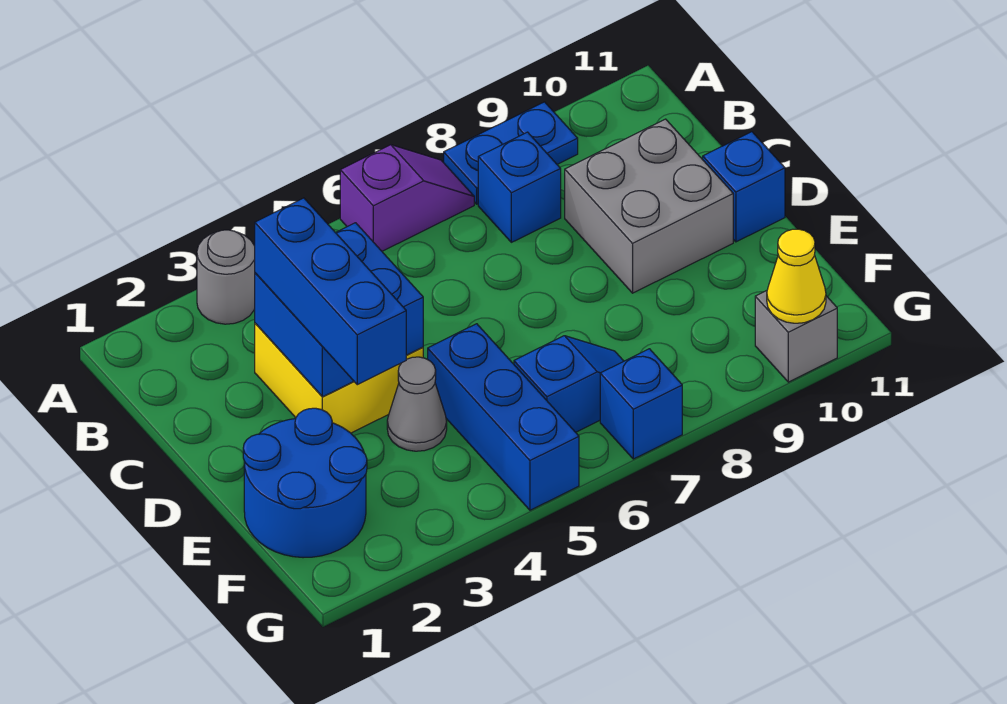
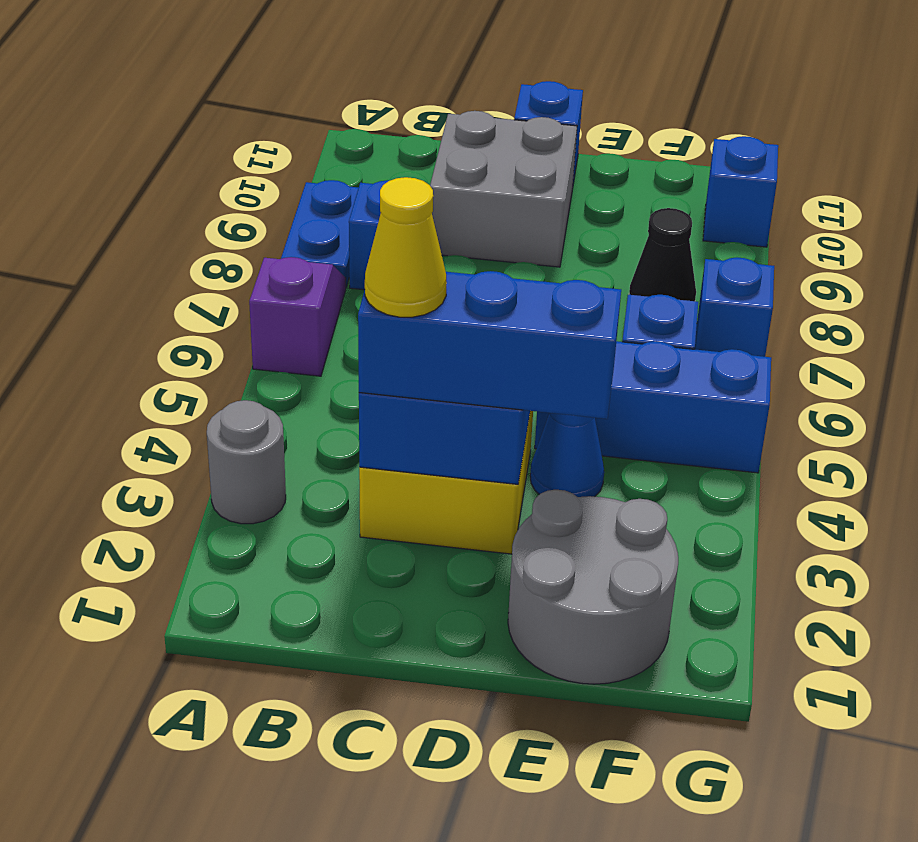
blue 2x2 round brick [243,408,367,558] -> grey 2x2 round brick [508,490,678,684]
grey 1x1 cone [387,357,447,451] -> blue 1x1 cone [530,413,604,497]
none -> black 1x1 cone [629,208,696,301]
grey 1x1 brick [755,291,837,382] -> blue 1x1 brick [703,136,778,247]
yellow 1x1 cone [767,229,826,323] -> yellow 1x1 cone moved to [365,177,447,317]

